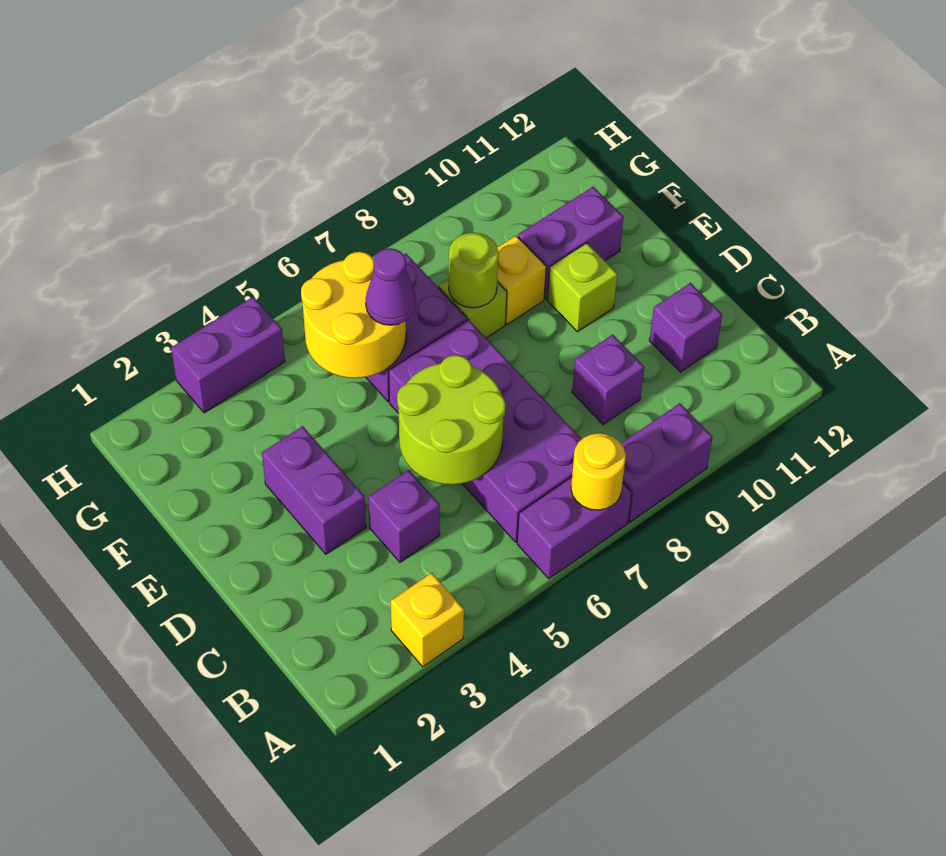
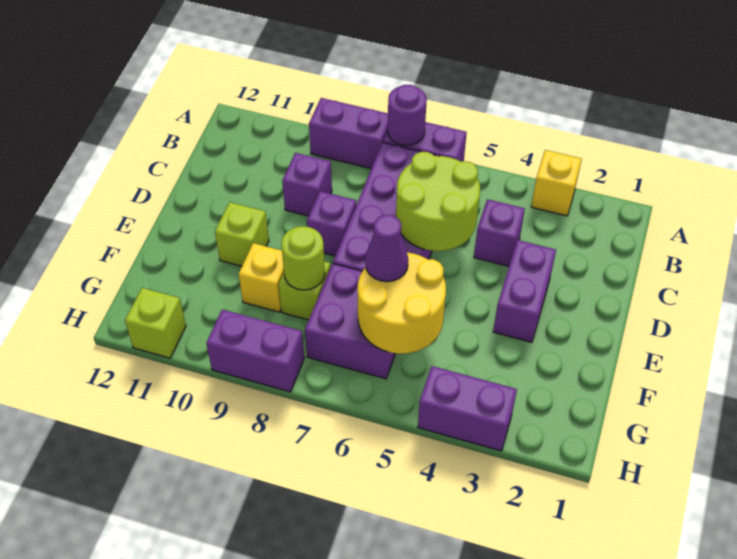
yellow 1x1 round brick [571,433,626,510] -> purple 1x1 round brick [388,85,427,146]
purple 1x1 brick [649,283,722,372] -> purple 1x1 brick moved to [307,191,356,256]
purple 1x2 brick [518,187,624,299] -> purple 1x2 brick moved to [206,310,304,392]
none -> lime 1x1 brick [125,288,186,358]

